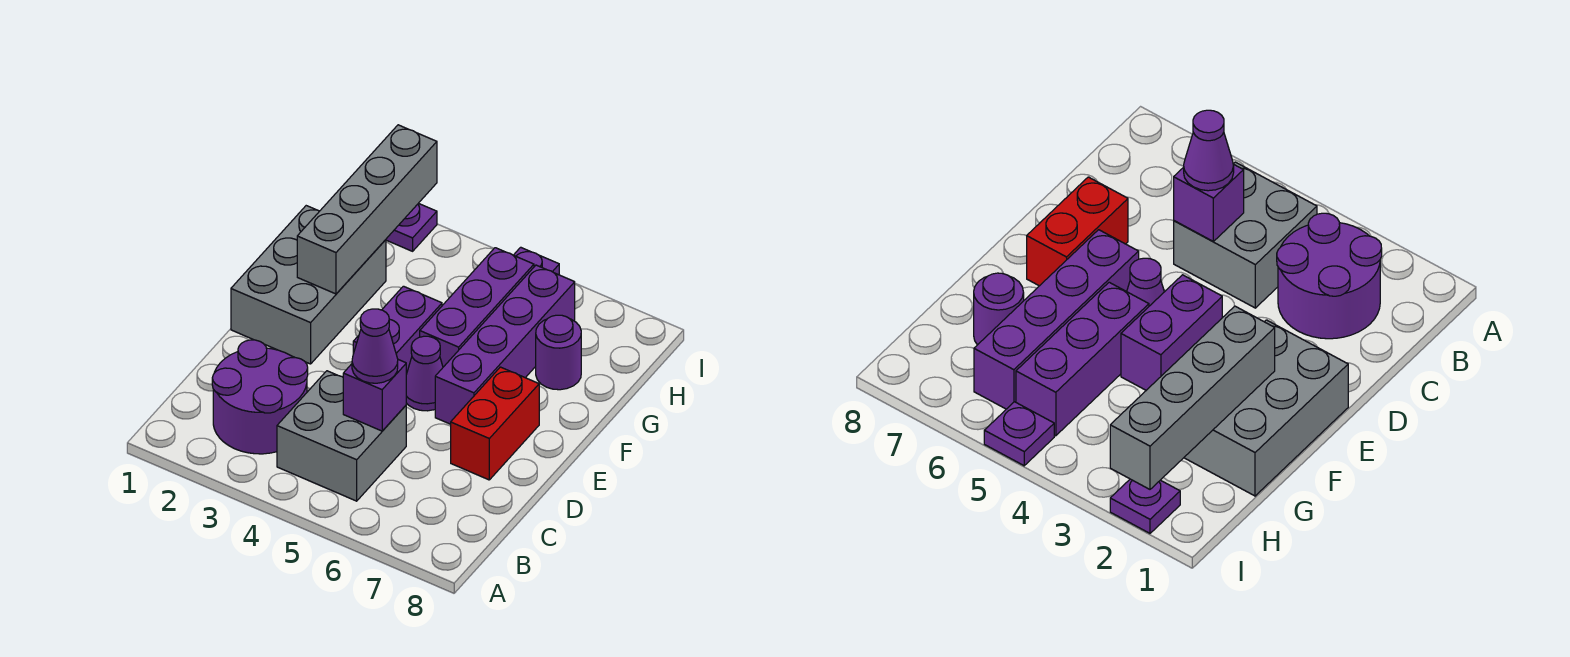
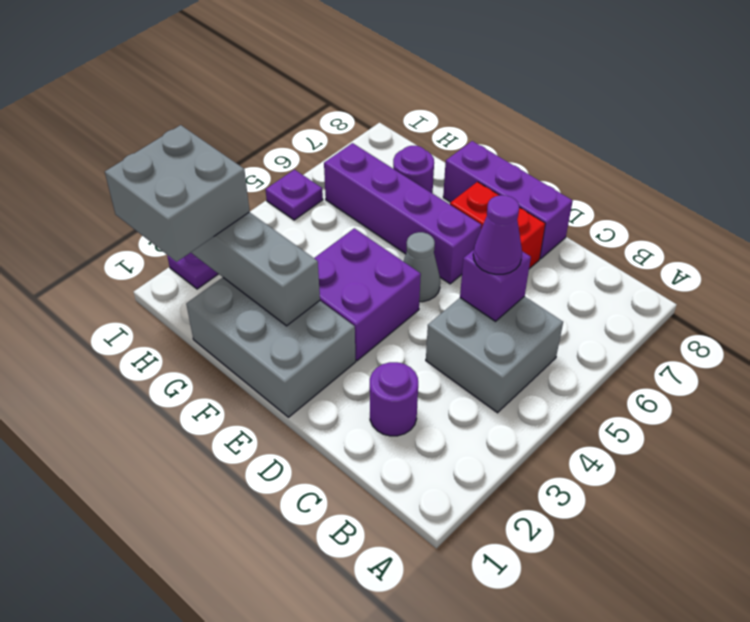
purple 2x2 round brick [212,340,308,454] -> purple 1x1 round brick [370,362,418,436]
purple 1x2 brick [353,286,442,374] -> purple 2x2 brick [314,228,421,361]
purple 1x1 cone [406,336,443,411] -> grey 1x1 cone [403,232,440,302]
purple 1x3 brick [420,248,534,367] -> purple 1x3 brick moved to [443,141,573,259]
none -> grey 2x2 brick [105,125,250,262]

